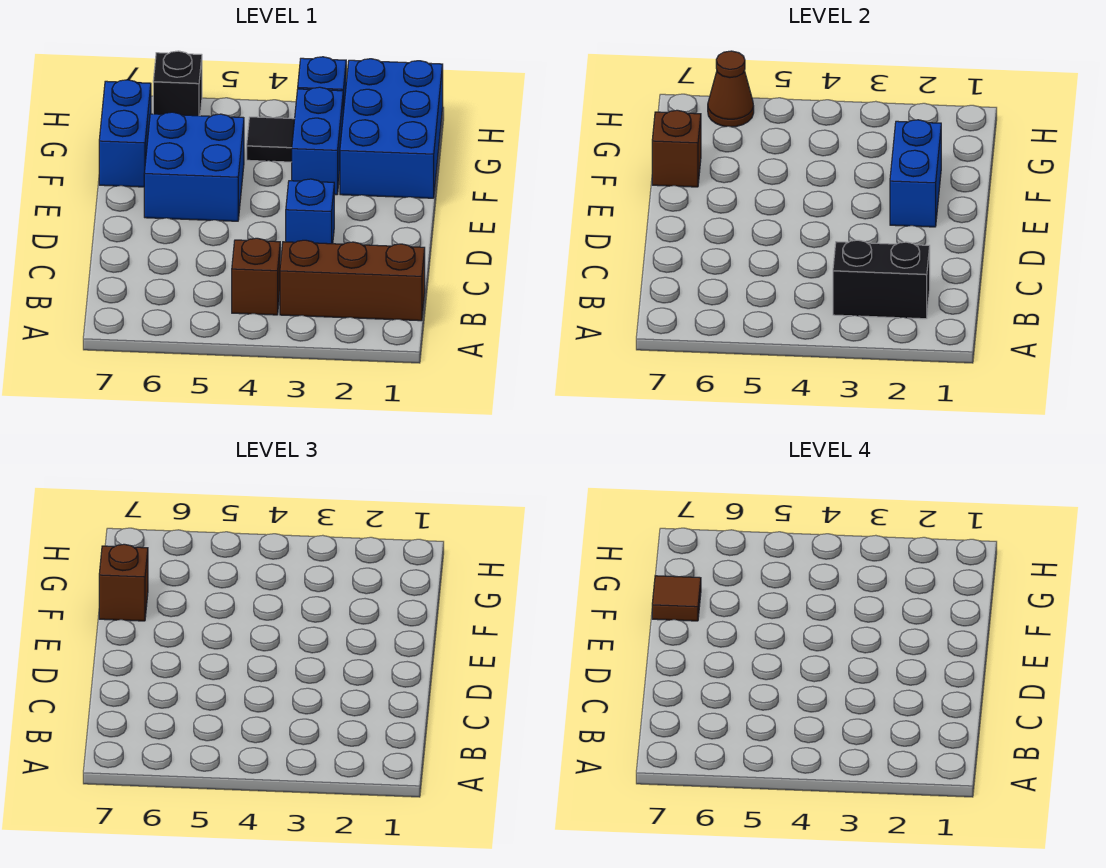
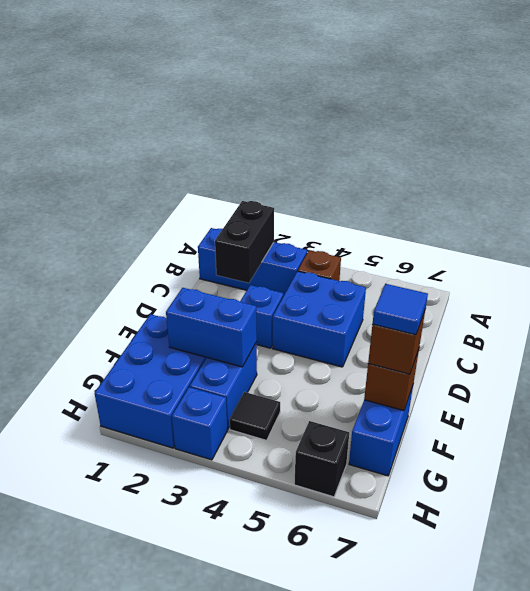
brown 1x3 brick [280,240,425,321] -> blue 1x3 brick [198,228,307,296]
black 1x2 brick [833,240,930,319] -> black 1x2 brick turned to [215,201,274,283]
blue 1x2 brick [890,120,941,227] -> blue 1x2 brick turned to [166,288,257,367]
blue 2x2 brick [144,112,244,221] -> blue 2x2 brick moved to [273,271,366,367]
brown 1x1 tile [652,576,701,621] -> blue 1x1 tile [373,284,428,335]
brown 1x1 cone [708,51,754,127] -> none

